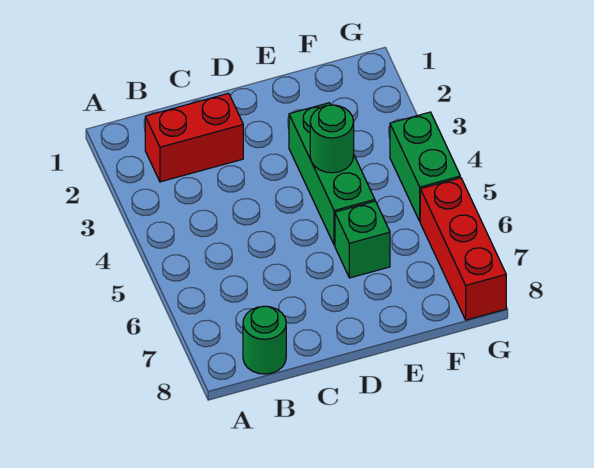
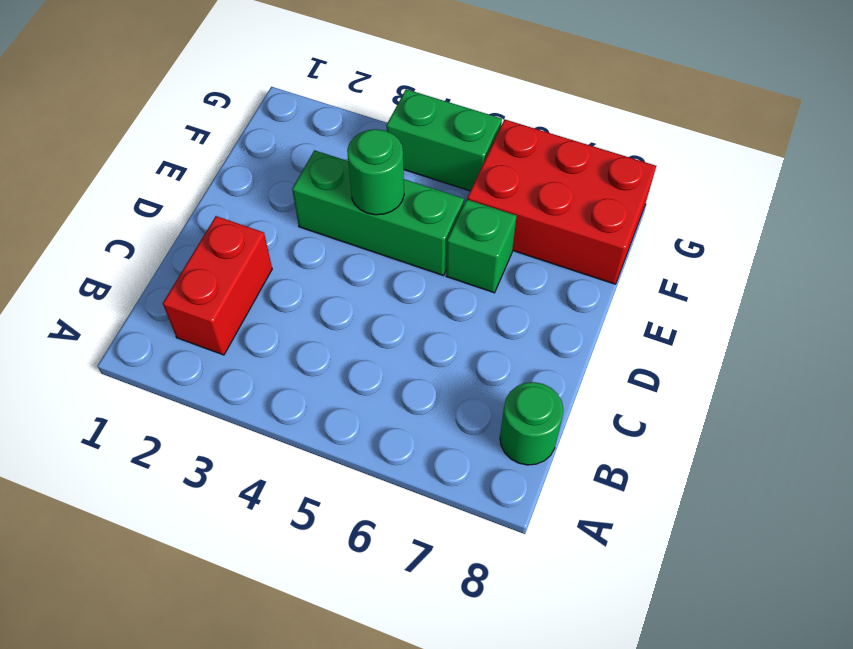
red 1x3 brick [420,178,506,320] -> red 2x3 brick [467,119,656,284]

